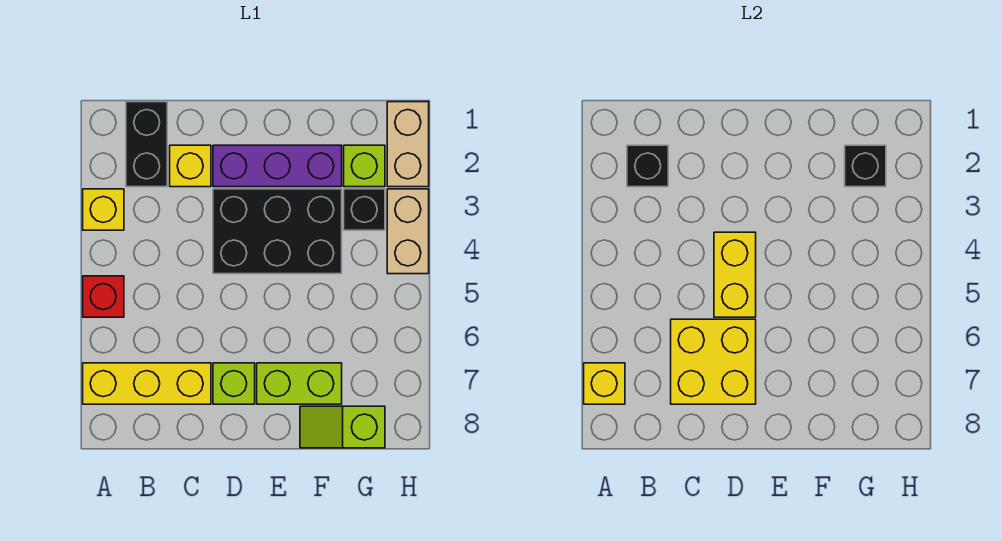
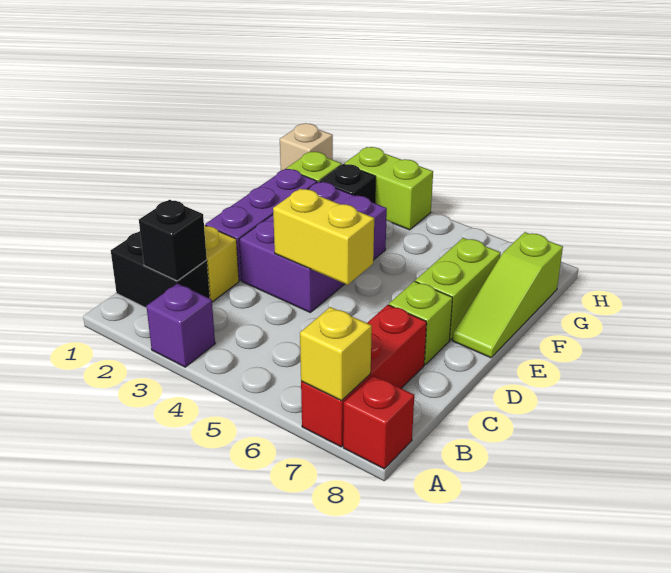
yellow 1x1 brick [83,189,124,230] -> purple 1x1 brick [146,283,215,367]
red 1x1 brick [83,276,124,317] -> red 1x1 brick moved to [343,375,414,469]
yellow 1x3 brick [83,363,211,404] -> red 1x3 brick [301,305,427,447]
yellow 2x2 brick [671,319,756,404] -> none
black 2x3 brick [213,189,342,274] -> purple 2x3 brick [239,182,387,312]
lime 1x2 slope [300,406,385,448] -> lime 1x3 slope [453,232,563,358]
black 1x1 brick [845,145,886,187] -> none
tan 1x2 brick [387,102,429,187] -> tan 1x1 brick [280,123,333,170]
tan 1x2 brick [387,189,429,274] -> lime 1x2 brick [344,147,433,230]

